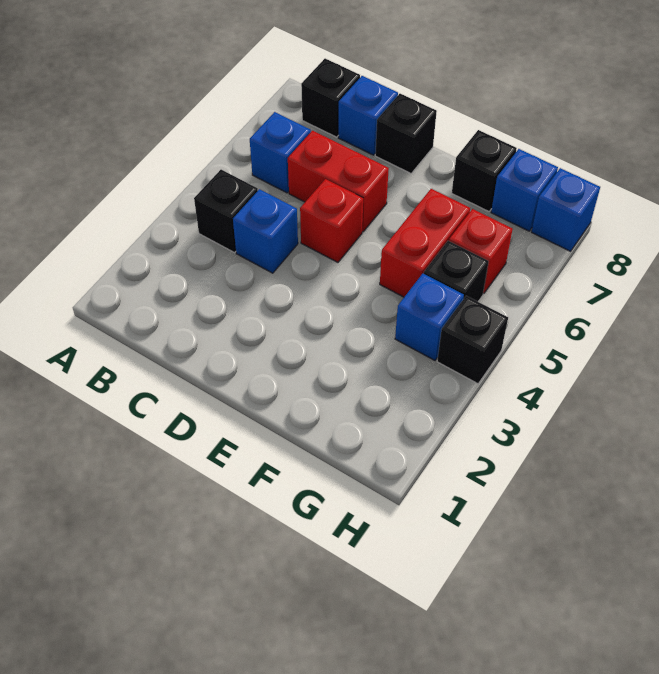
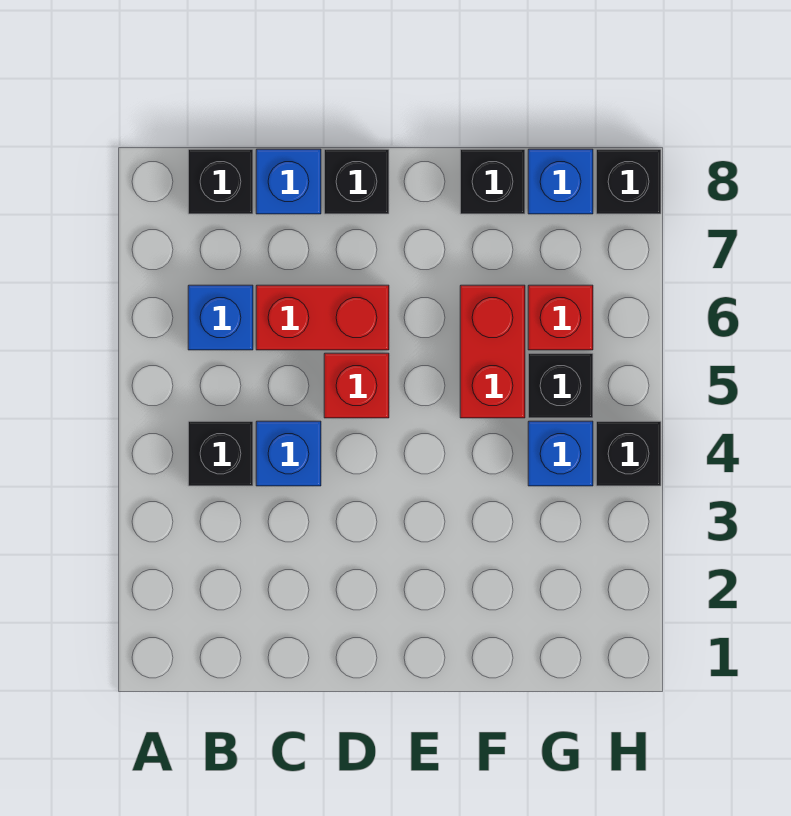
blue 1x1 brick [532,168,600,251] -> black 1x1 brick [596,149,661,214]

